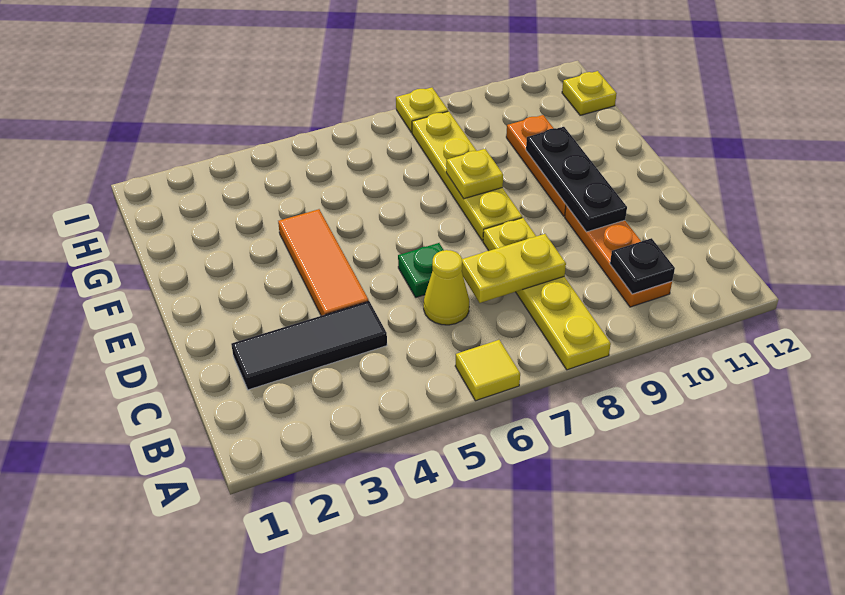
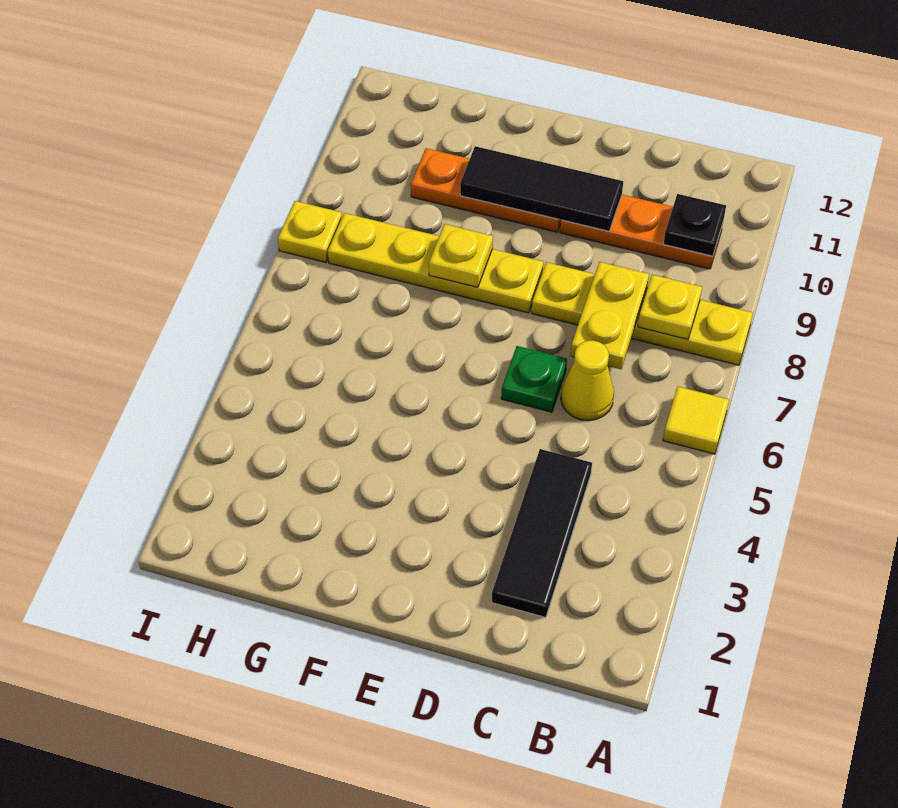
orange 1x3 tile [278,209,369,316] -> none
black 1x3 plate [526,127,627,232] -> black 1x3 tile [460,146,623,231]
yellow 1x1 plate [562,71,617,115] -> yellow 1x1 plate moved to [638,275,702,339]

